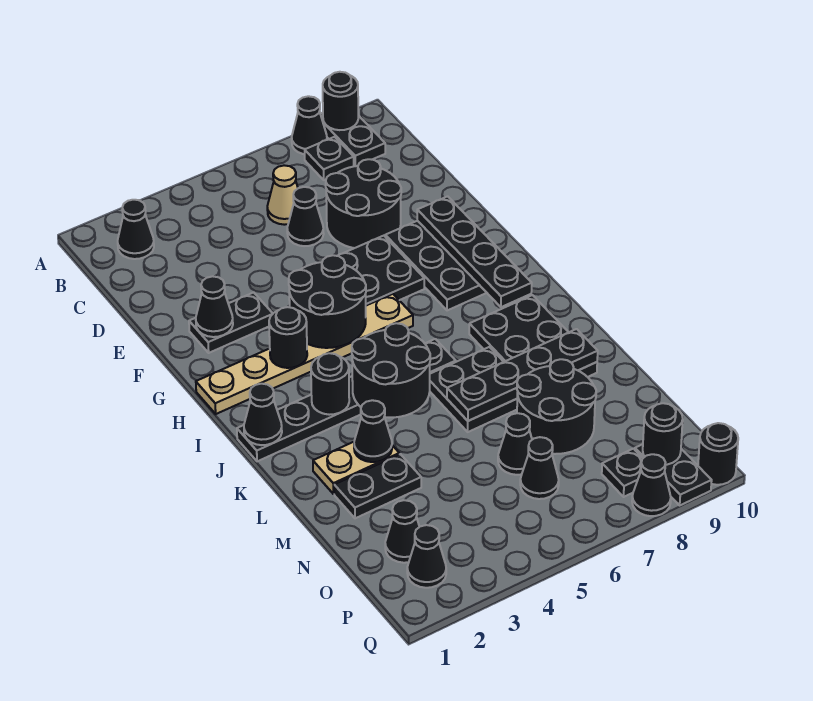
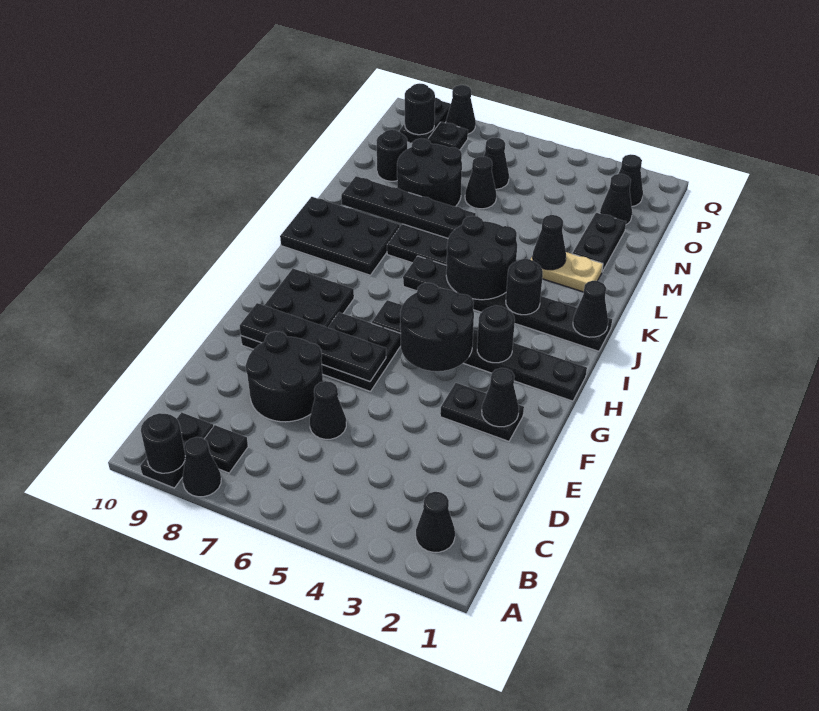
tan 1x1 cone [267,165,298,225] -> none
black 1x4 plate [417,196,532,307] -> black 1x4 plate turned to [240,303,386,382]
tan 1x6 plate [196,294,413,414] -> black 1x6 plate [372,300,587,401]
black 2x3 plate [469,295,597,377] -> black 2x3 plate turned to [280,197,400,275]
black 1x2 plate [334,454,421,518] -> black 1x2 plate turned to [573,213,626,272]
black 1x1 round brick [698,423,738,485] -> black 1x1 round brick moved to [376,130,407,181]

